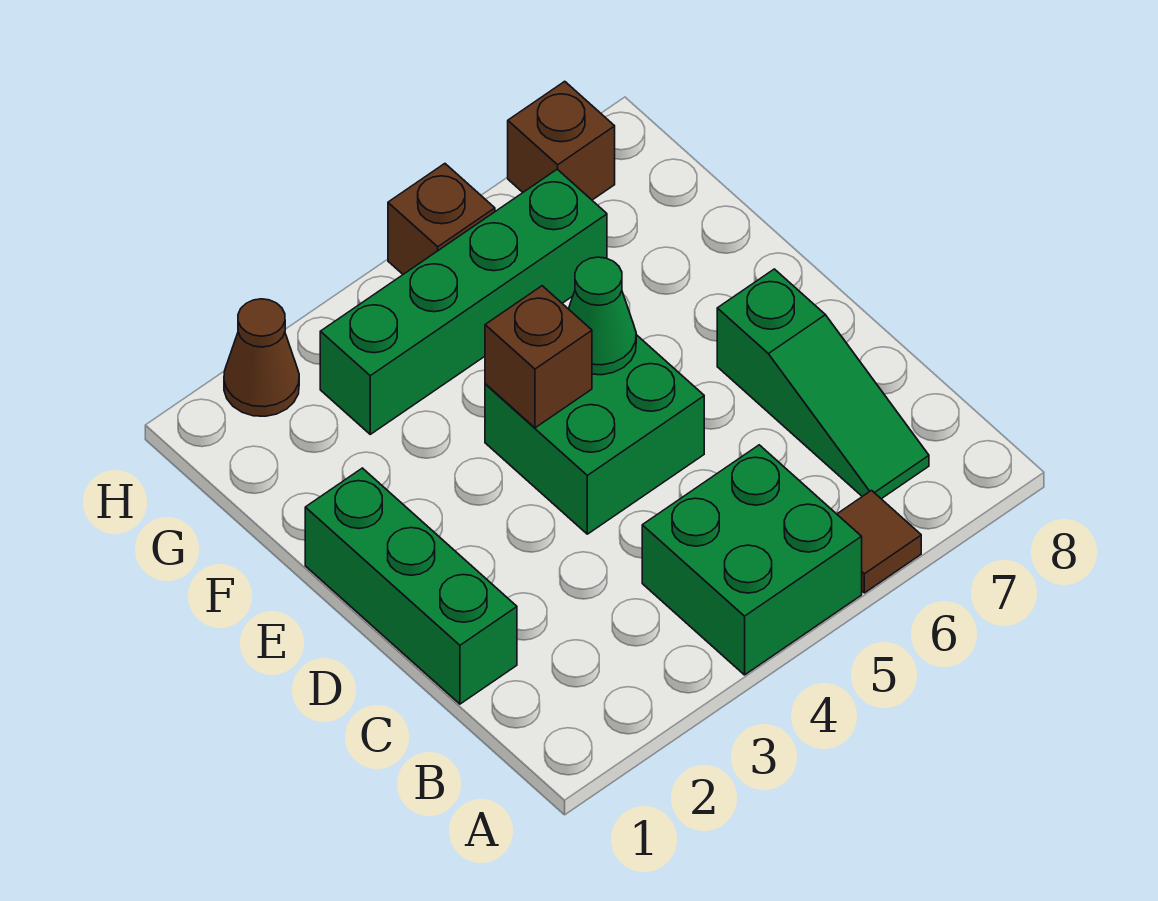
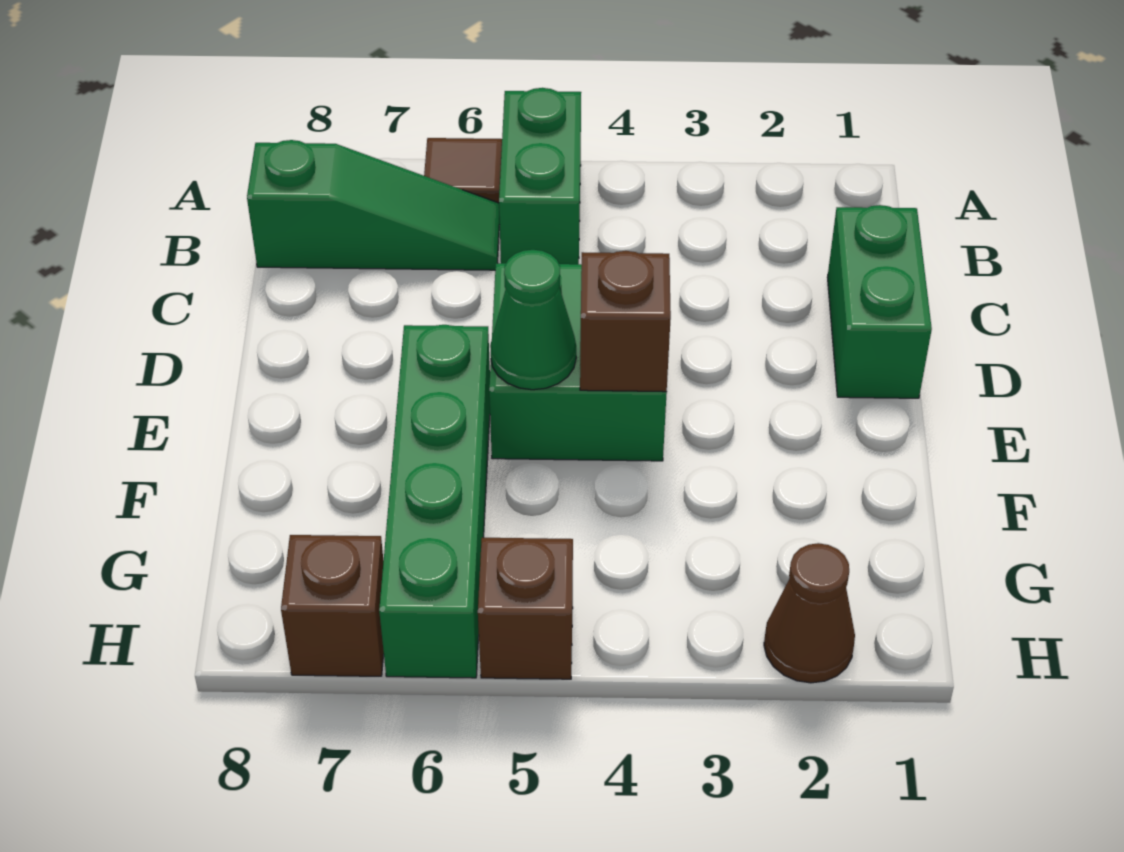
green 2x2 brick [642,445,862,675] -> green 1x2 brick [499,88,581,264]
green 1x3 slope [717,269,929,499] -> green 1x3 slope turned to [247,140,500,270]
green 1x3 brick [305,468,517,704] -> green 1x2 brick [827,205,932,398]
green 1x4 brick [320,169,607,434] -> green 1x4 brick turned to [379,325,490,678]

